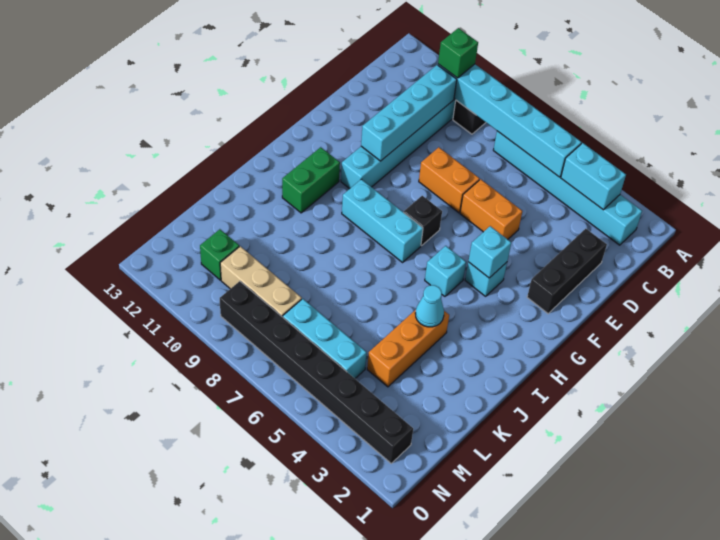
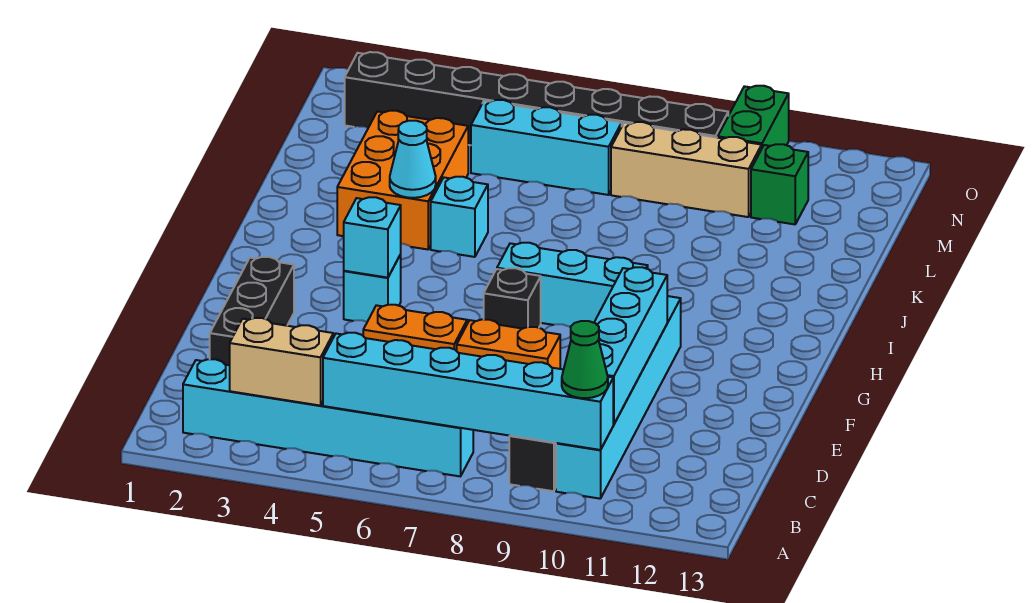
cyan 1x2 brick [561,143,626,210] -> tan 1x2 brick [230,318,333,406]
green 1x1 brick [438,28,478,78] -> green 1x1 cone [562,321,608,398]
cyan 1x1 brick [425,246,466,296] -> cyan 1x1 brick moved to [431,177,488,257]
green 1x2 brick [282,147,340,213] -> green 1x2 brick moved to [718,86,789,147]
orange 1x3 brick [367,310,449,387] -> orange 2x3 brick [337,111,468,249]

